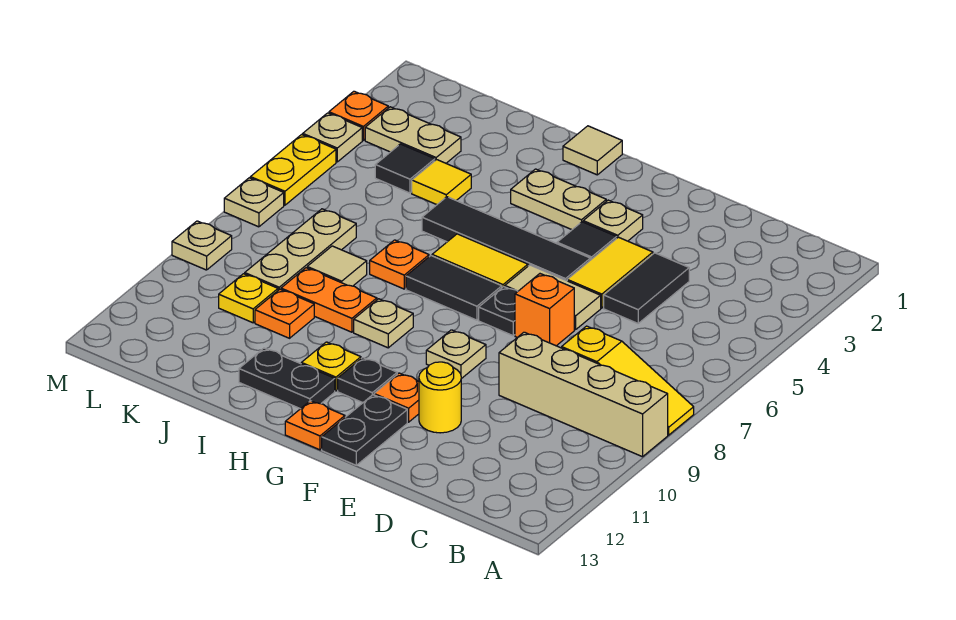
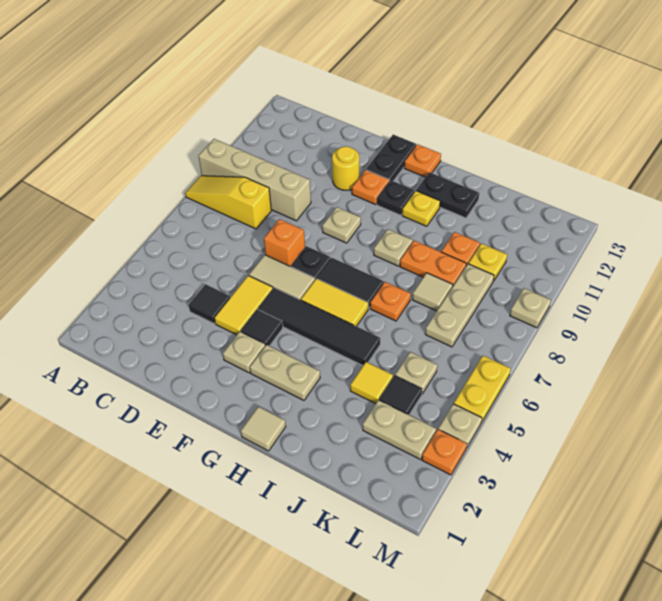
black 1x2 tile [604,253,689,323] -> black 1x1 tile [189,284,230,323]
tan 1x1 plate [224,178,284,227] -> tan 1x1 plate moved to [395,352,437,394]

